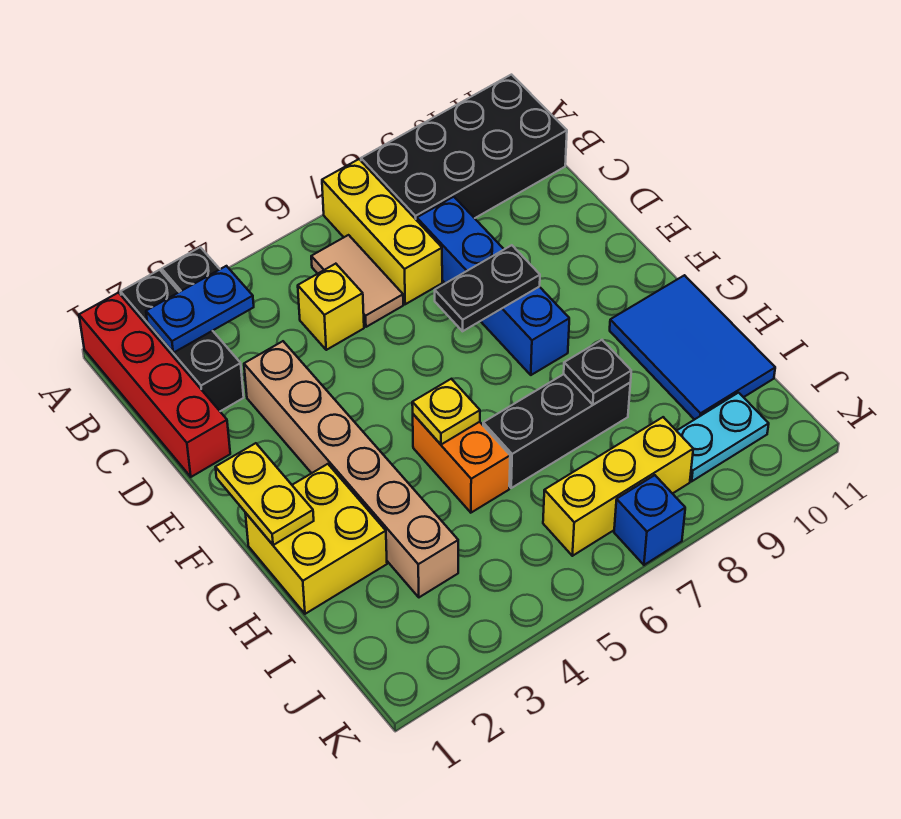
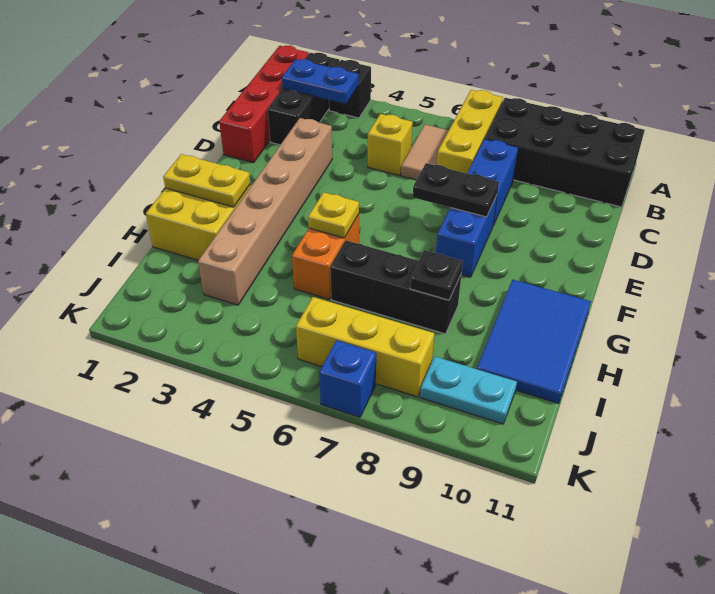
yellow 1x2 plate [216,443,314,545] -> yellow 1x2 plate turned to [163,154,250,207]

